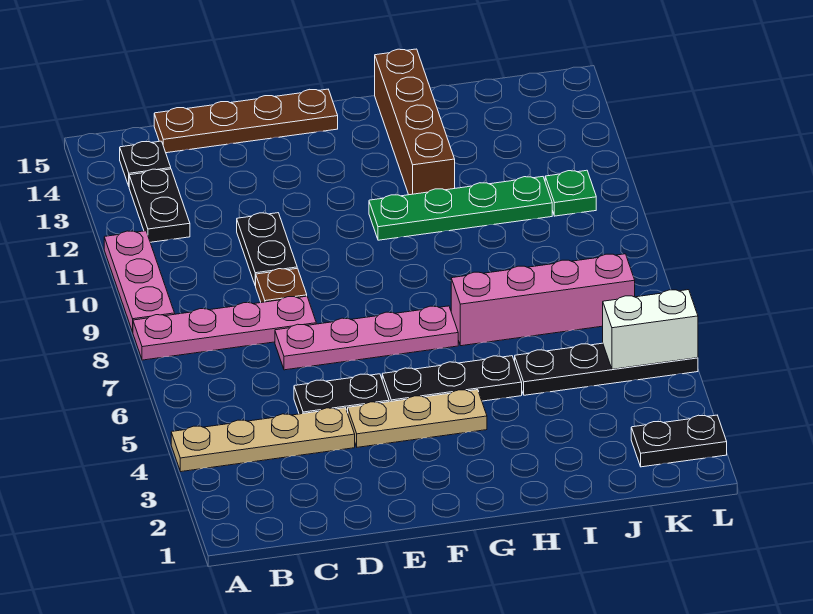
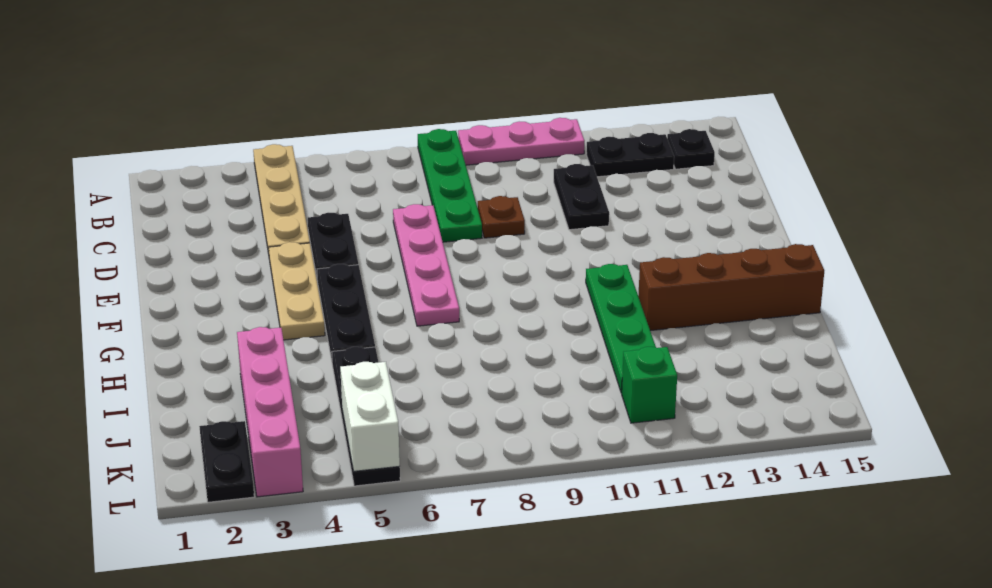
pink 1x4 plate [133,296,316,360] -> green 1x4 plate [418,129,482,242]
brown 1x4 plate [154,89,338,153] -> none
black 1x2 plate [237,213,297,286] -> black 1x2 plate turned to [554,164,609,230]
pink 1x4 brick [451,254,635,346] -> pink 1x4 brick moved to [237,327,303,497]
green 1x1 plate [545,170,596,216] -> green 1x1 brick [622,347,677,423]

